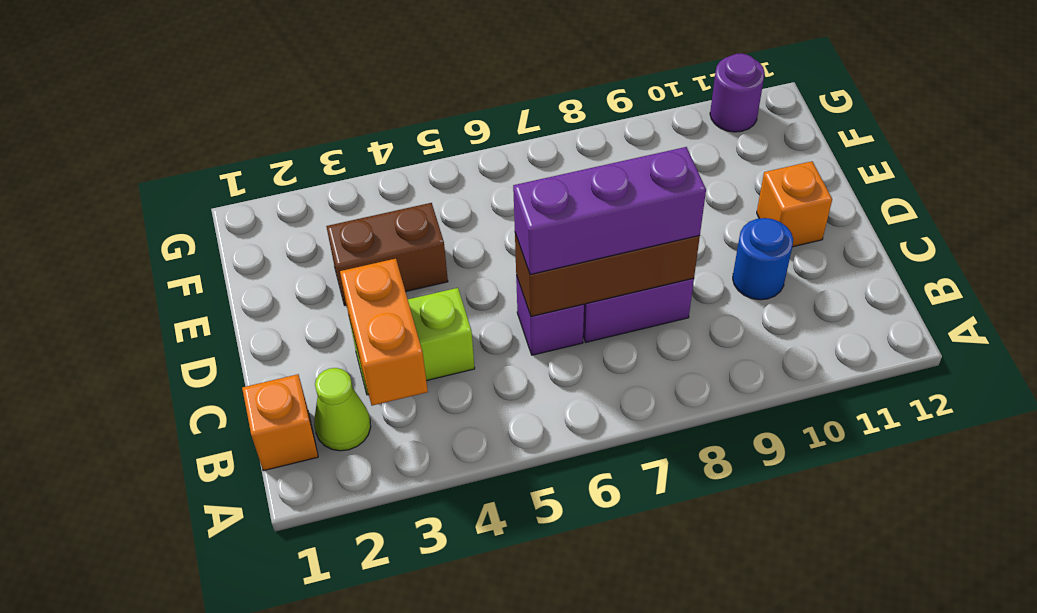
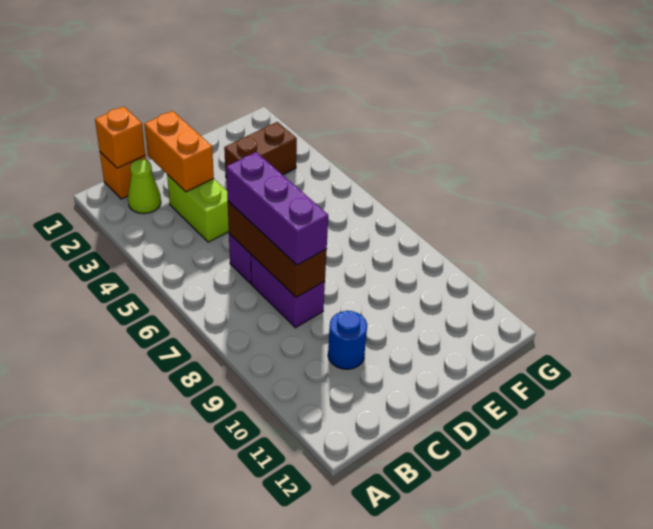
orange 1x2 brick [340,259,428,406] -> orange 1x2 brick turned to [144,111,214,192]
orange 1x1 brick [757,161,832,247] -> orange 1x1 brick moved to [95,106,145,168]
brown 1x2 brick [326,203,448,305] -> brown 1x2 brick turned to [224,122,297,178]
purple 1x1 round brick [710,53,765,132] -> none

